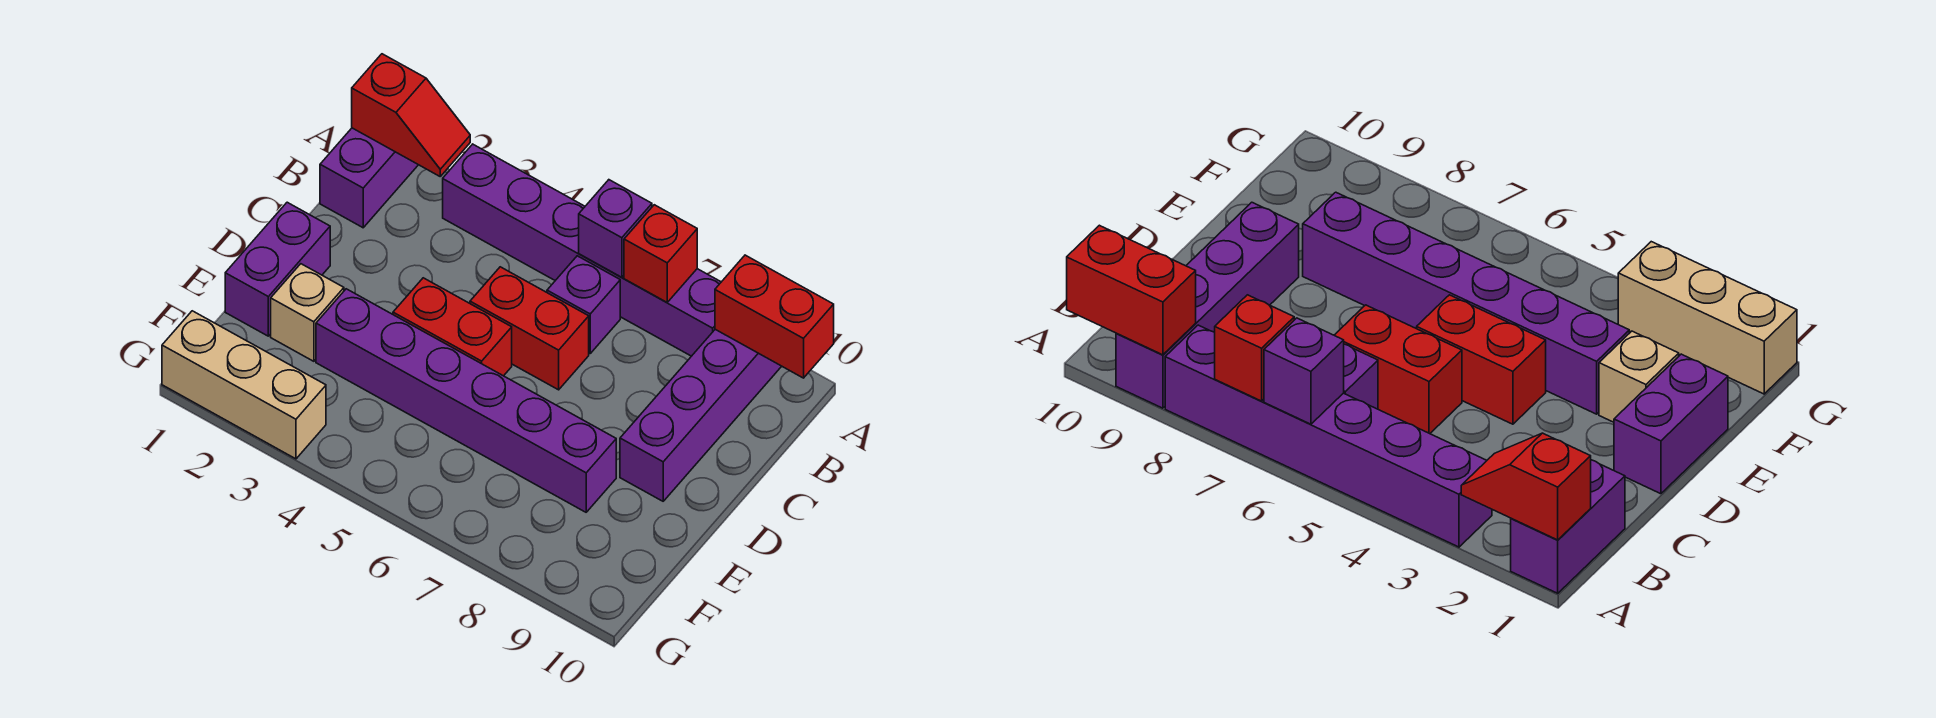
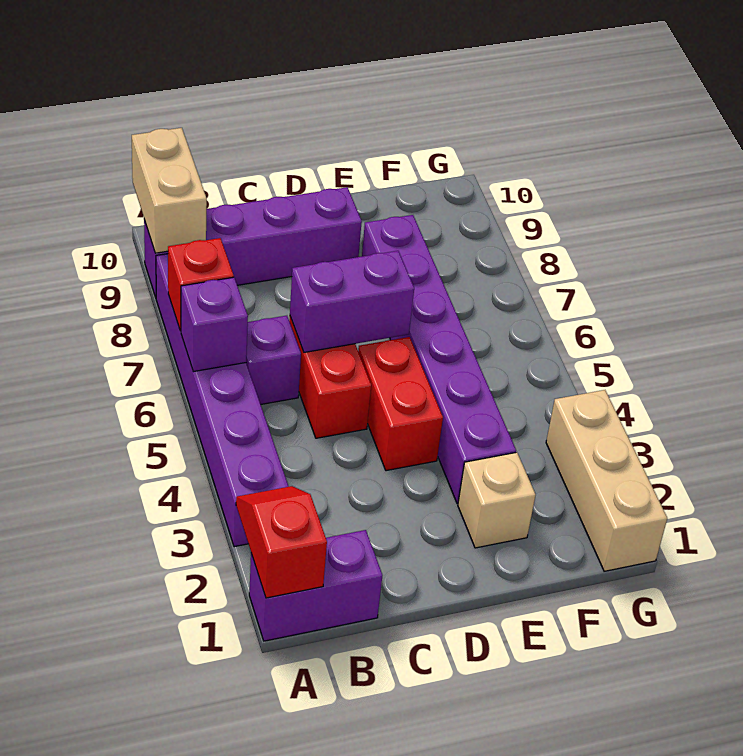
red 1x2 brick [715,255,834,378] -> tan 1x2 brick [132,128,207,253]
purple 1x2 brick [225,202,330,336] -> purple 1x2 brick moved to [290,251,414,352]

